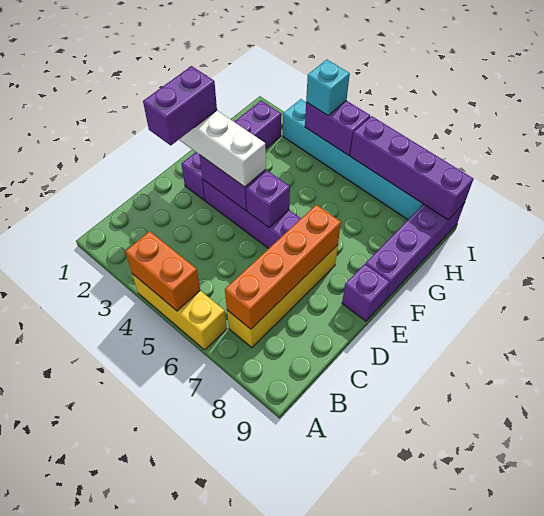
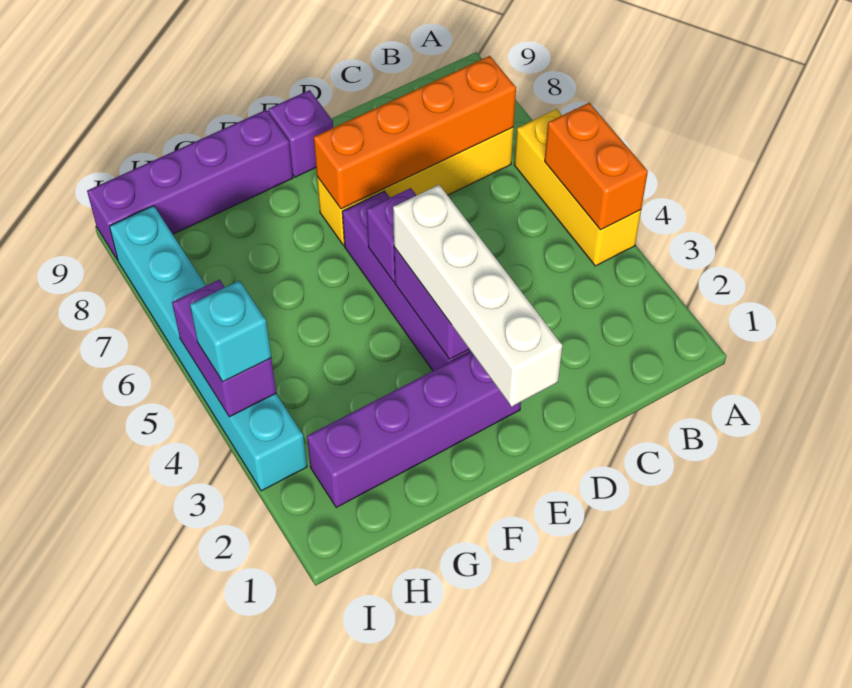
purple 1x2 brick [143,66,217,145] -> none
purple 1x4 brick [350,116,473,220] -> none

